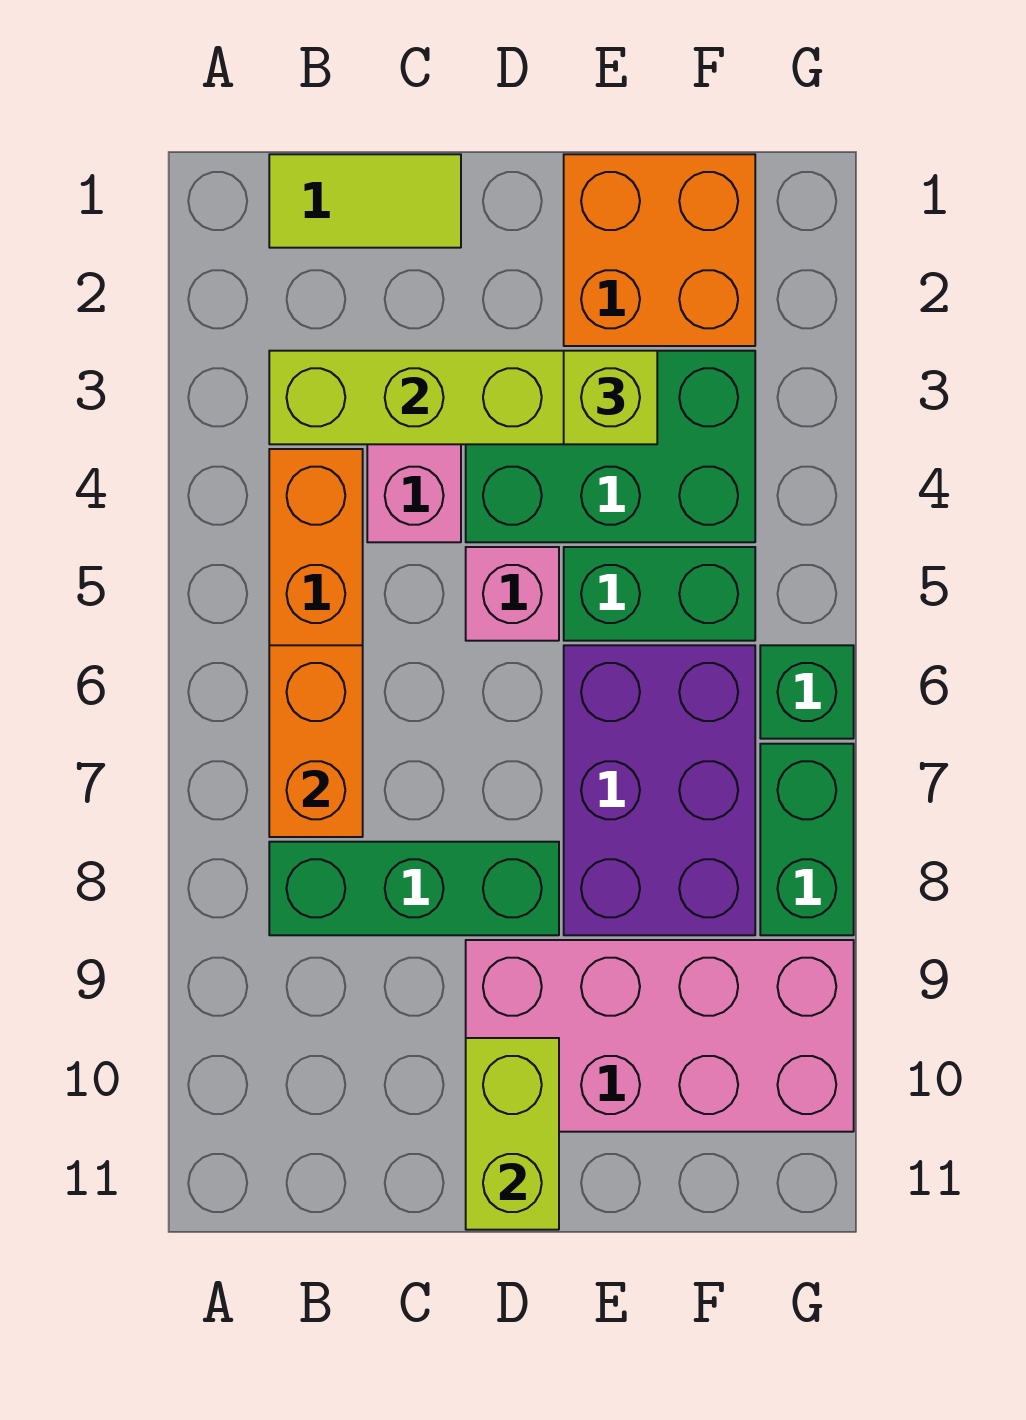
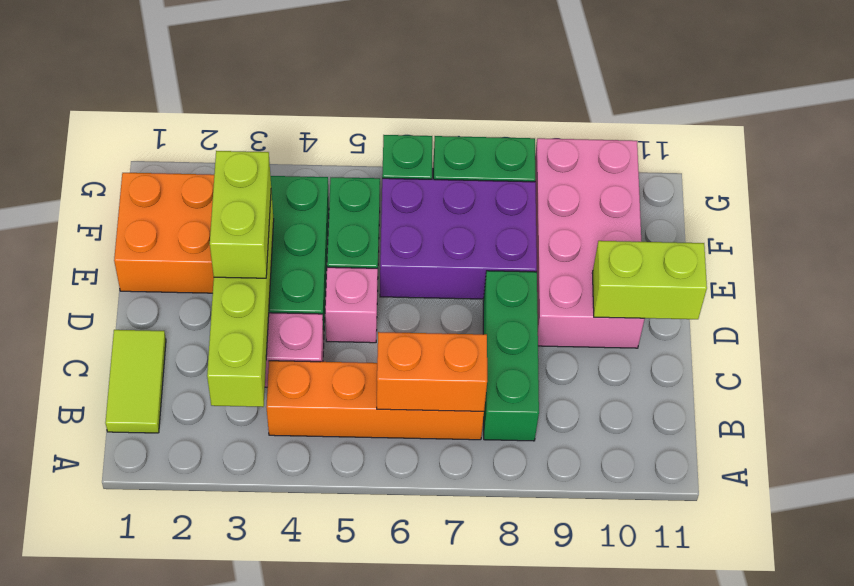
lime 1x1 brick [564,351,657,444] -> lime 1x2 brick [210,151,271,278]

